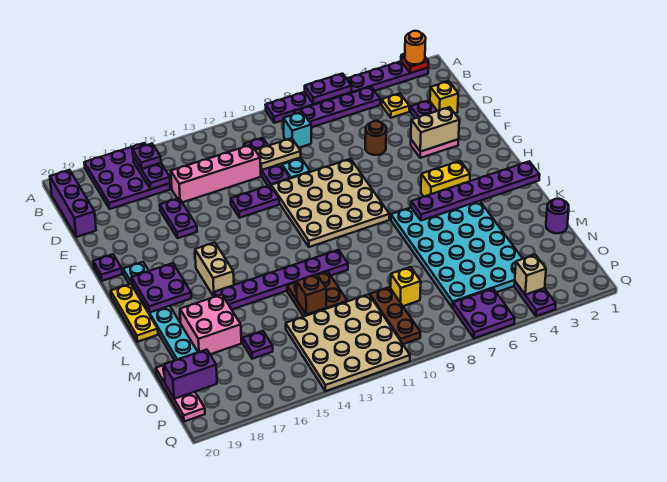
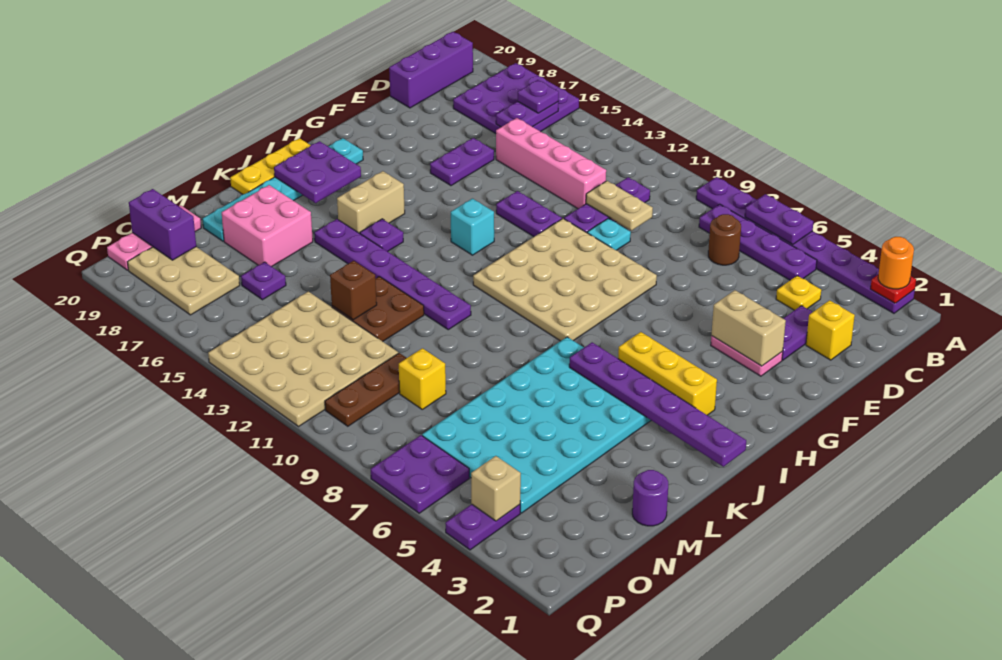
cyan 1x1 brick [283,112,311,148] -> cyan 1x1 brick moved to [451,199,494,255]
brown 1x1 round brick [365,121,386,155] -> brown 1x1 round brick moved to [708,214,741,265]
purple 1x1 plate [93,254,122,281] -> purple 1x1 plate moved to [360,219,403,252]
yellow 1x2 brick [421,161,470,197] -> yellow 1x3 brick [618,332,717,415]
none -> tan 2x3 plate [128,247,240,315]

